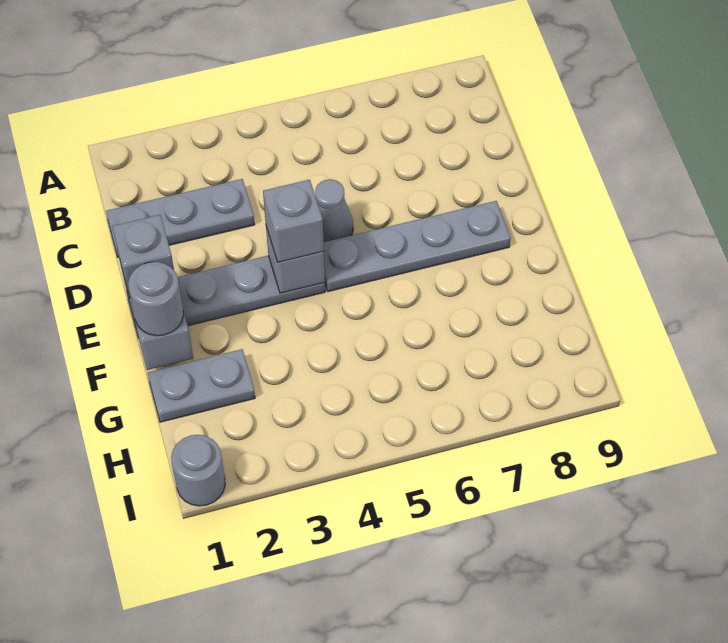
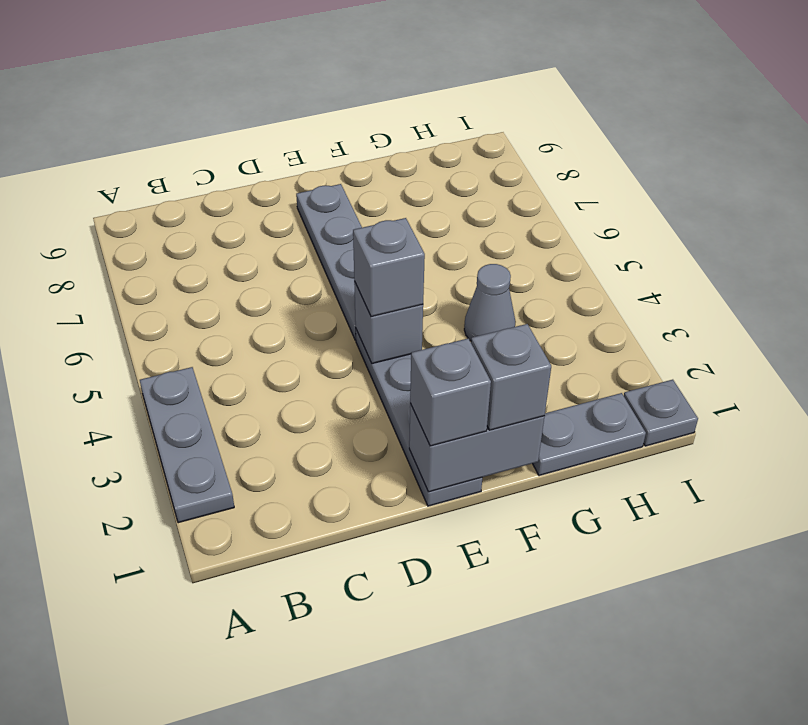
grey 1x3 plate [106,179,255,257] -> grey 1x3 plate moved to [140,367,234,523]
grey 1x1 cone [315,179,353,242] -> grey 1x1 cone moved to [464,264,516,341]
grey 1x1 round brick [128,262,183,336] -> grey 1x1 brick [471,324,551,430]
grey 1x2 plate [148,349,255,422] -> grey 1x2 plate turned to [533,393,646,476]
grey 1x1 round brick [171,435,225,506] -> grey 1x1 plate [624,380,698,446]

